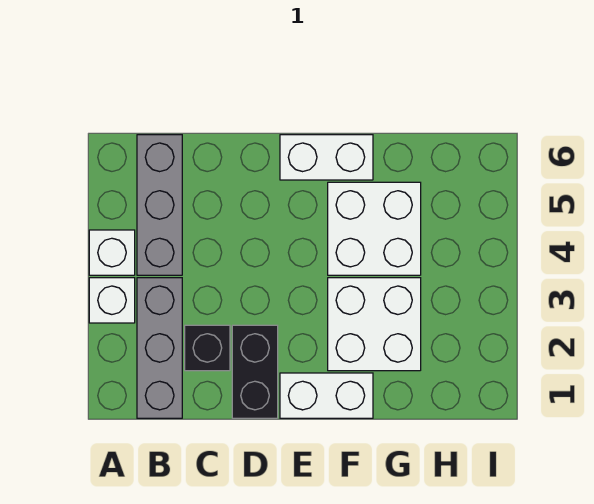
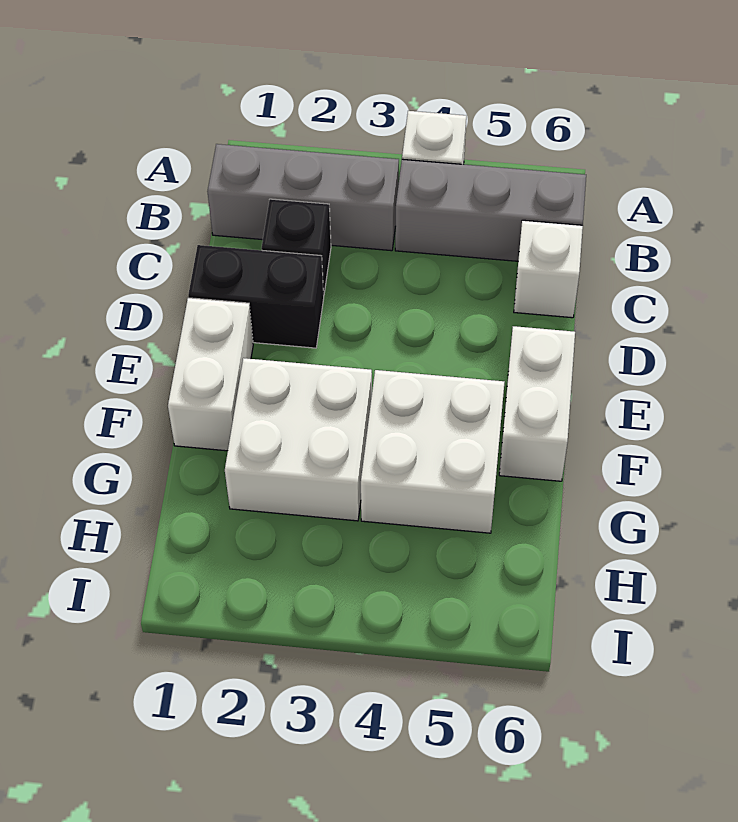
white 1x1 brick [89,278,135,323] -> white 1x1 brick moved to [514,220,583,318]

